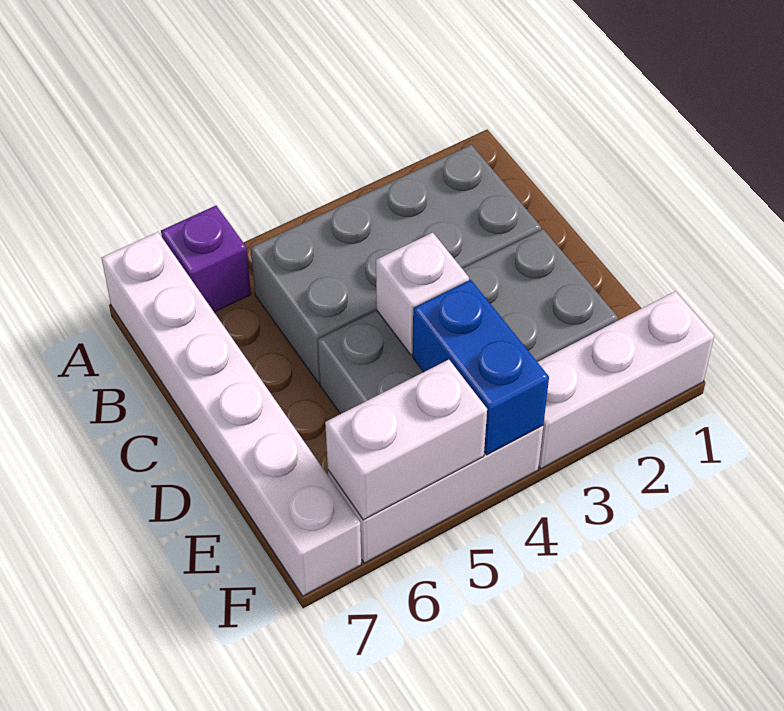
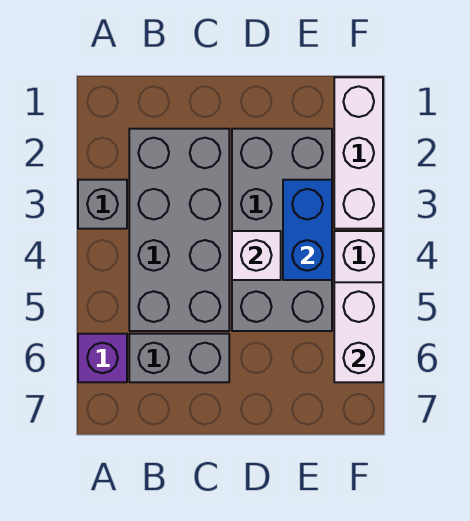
none -> grey 1x1 brick [78,180,127,229]
white 1x6 brick [102,232,361,596] -> none
none -> grey 1x2 brick [129,334,229,382]
blue 1x2 brick [413,280,549,455] -> blue 1x2 brick turned to [283,180,332,280]

